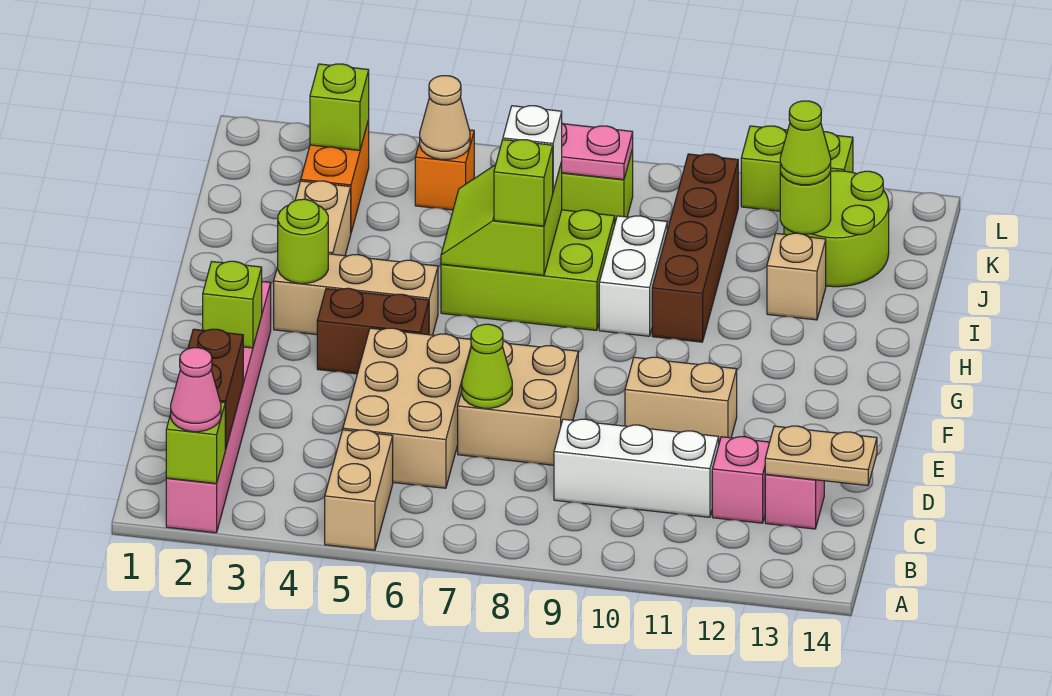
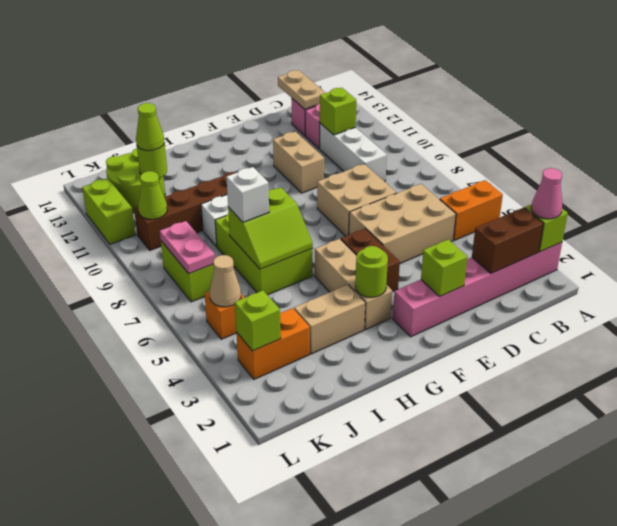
tan 1x2 brick [325,430,393,550] -> orange 1x2 brick [440,180,503,240]
lime 1x1 cone [462,324,512,408] -> lime 1x1 cone moved to [138,171,167,219]
lime 1x1 brick [494,140,553,226] -> lime 1x1 brick moved to [320,88,356,135]
tan 1x1 brick [767,233,826,320] -> none

